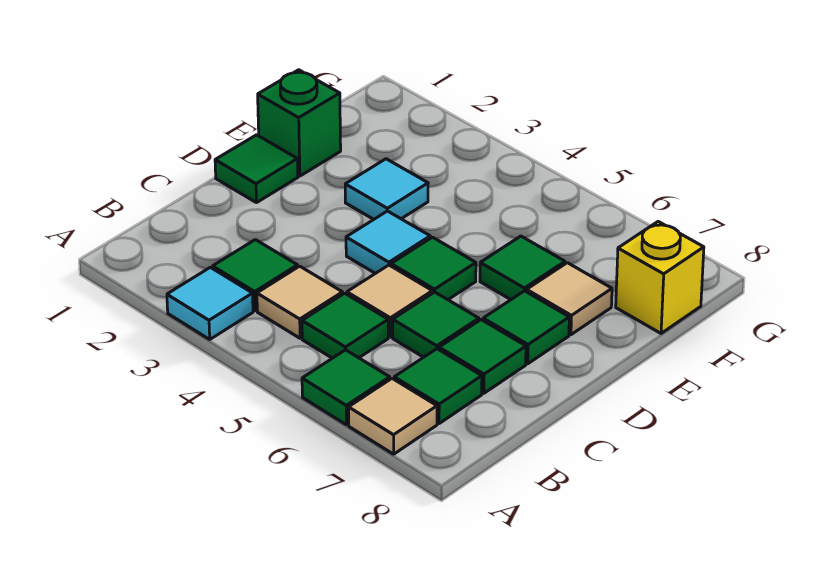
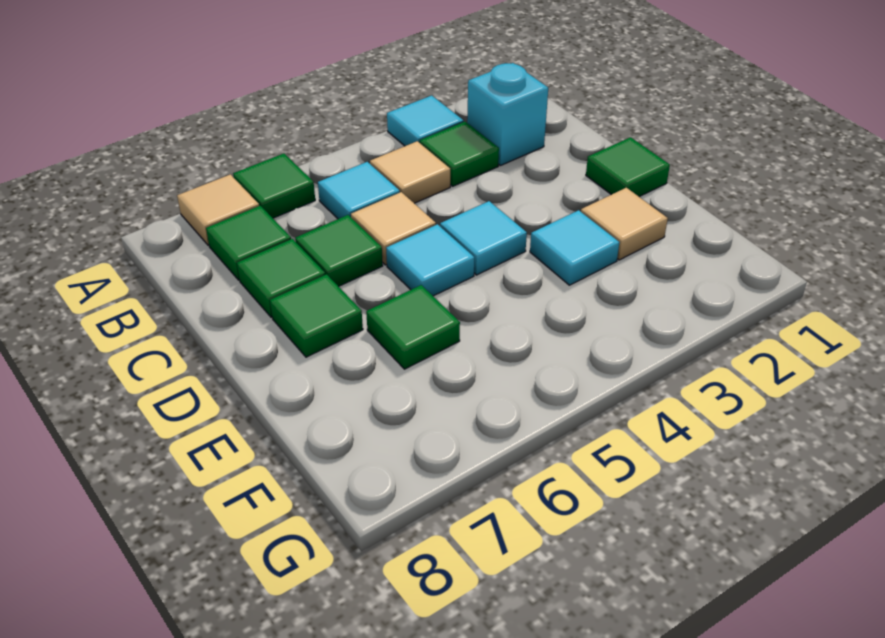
none -> cyan 1x1 brick [467,63,548,166]
green 1x1 tile [302,293,388,358] -> cyan 1x1 tile [318,162,400,219]
green 1x1 tile [391,237,476,300] -> cyan 1x1 tile [386,224,474,296]
green 1x1 brick [258,70,341,176] -> none
tan 1x1 tile [527,263,612,335] -> tan 1x1 tile moved to [581,188,668,260]
yellow 1x1 brick [616,222,704,333] -> none

